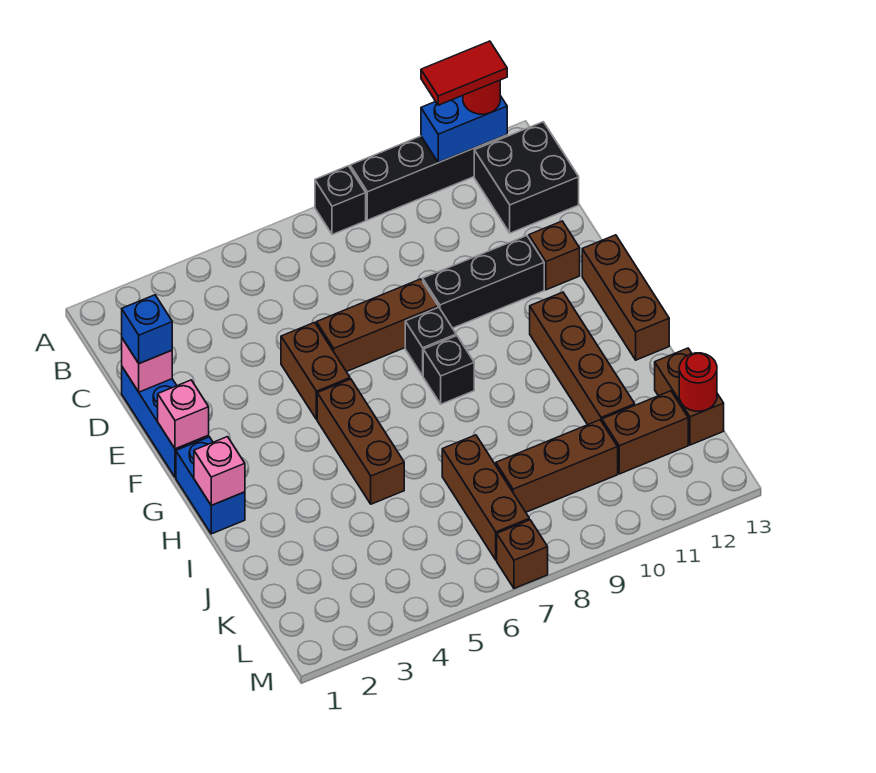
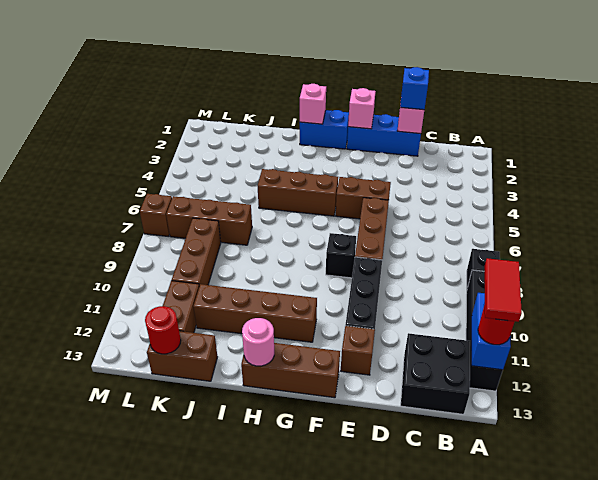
black 1x1 brick [423,336,474,404] -> none
none -> pink 1x1 round brick [242,318,274,366]

